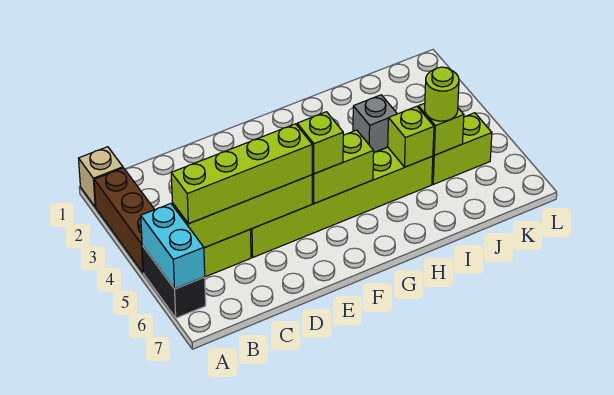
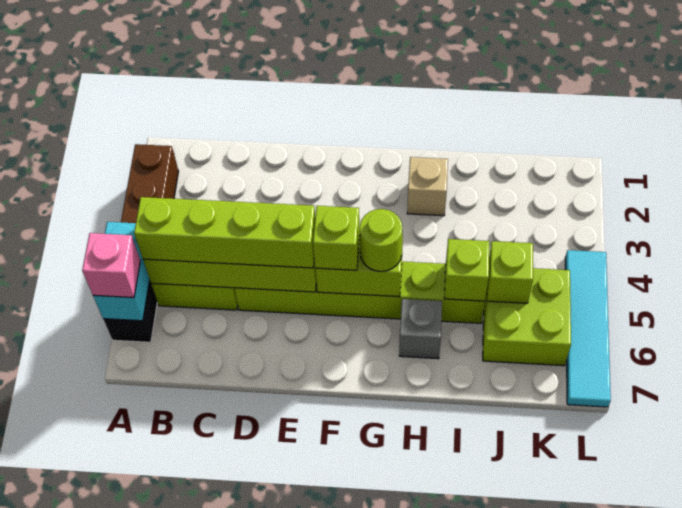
tan 1x1 brick [79,147,123,207] -> tan 1x1 brick moved to [407,157,448,216]
none -> pink 1x1 brick [82,233,140,298]
grey 1x1 brick [353,95,397,152] -> grey 1x1 brick moved to [399,299,442,359]
lime 1x2 brick [432,113,492,184] -> lime 2x2 brick [483,268,571,366]
lime 1x1 round brick [425,67,459,121] -> lime 1x1 round brick moved to [360,209,402,271]
none -> cyan 1x4 tile [565,250,611,407]

